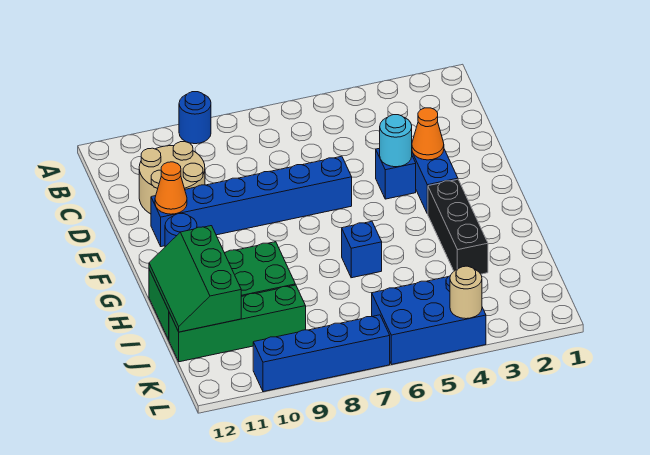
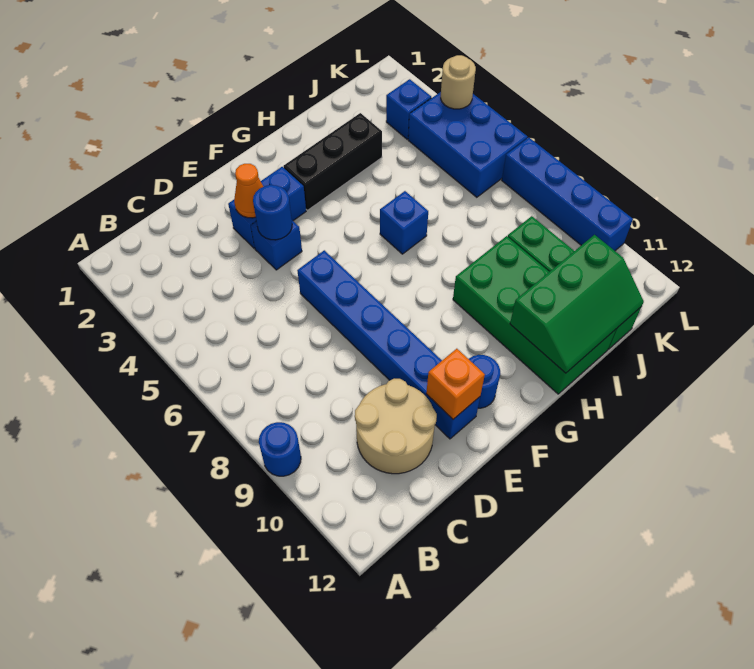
cyan 1x1 round brick [380,115,412,167] -> blue 1x1 round brick [253,185,292,240]
orange 1x1 cone [155,162,187,214] -> orange 1x1 brick [426,349,485,419]
none -> blue 1x1 brick [386,79,431,139]

